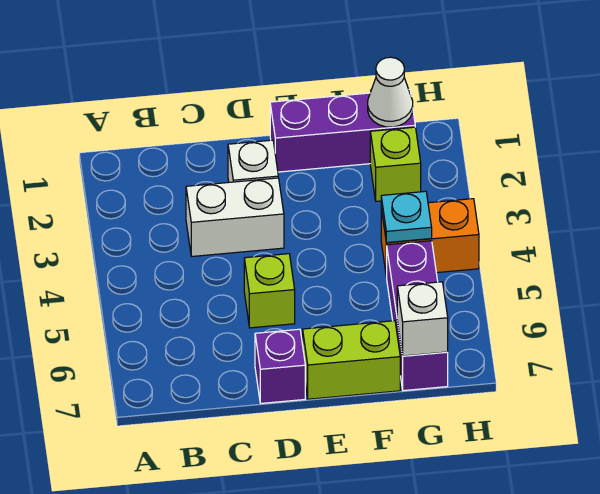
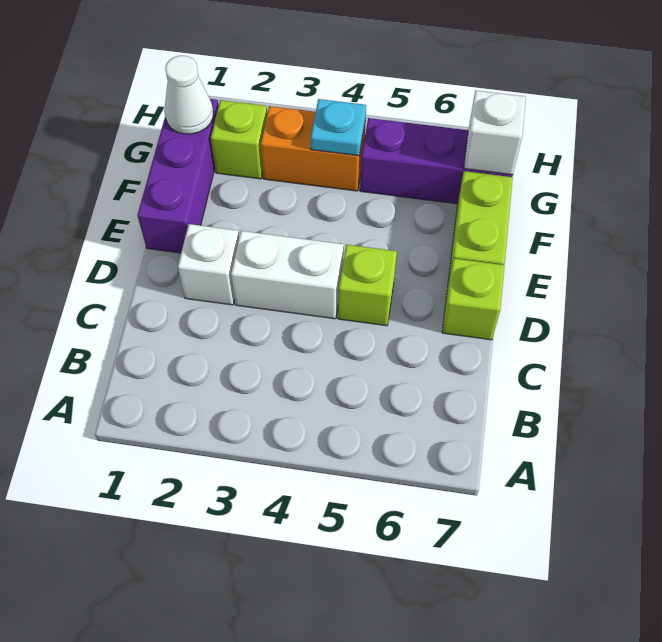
white 1x2 brick [186,178,284,256] -> white 1x2 brick turned to [231,231,344,319]
purple 1x1 brick [255,329,305,403] -> lime 1x1 brick [442,258,505,340]
orange 1x2 brick [381,199,479,277] -> orange 1x2 brick turned to [261,106,366,191]

